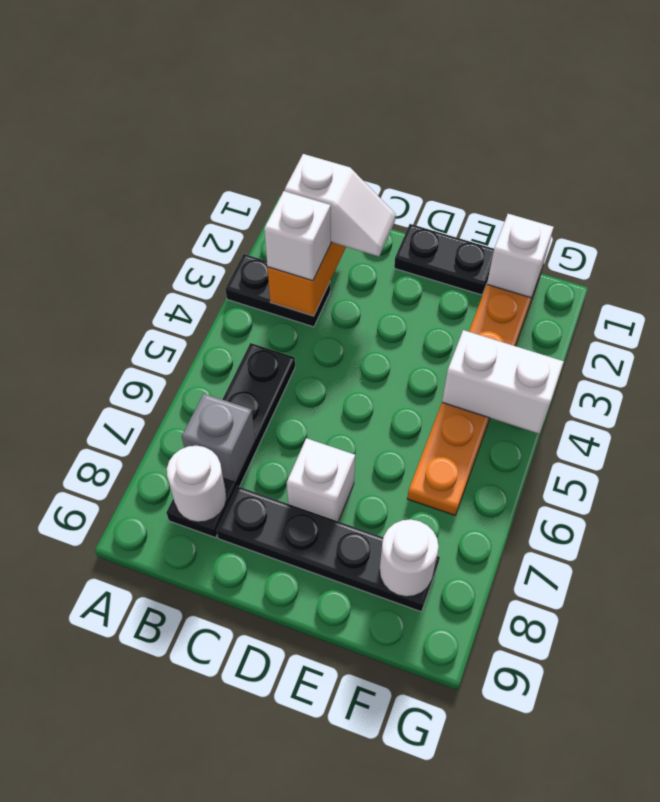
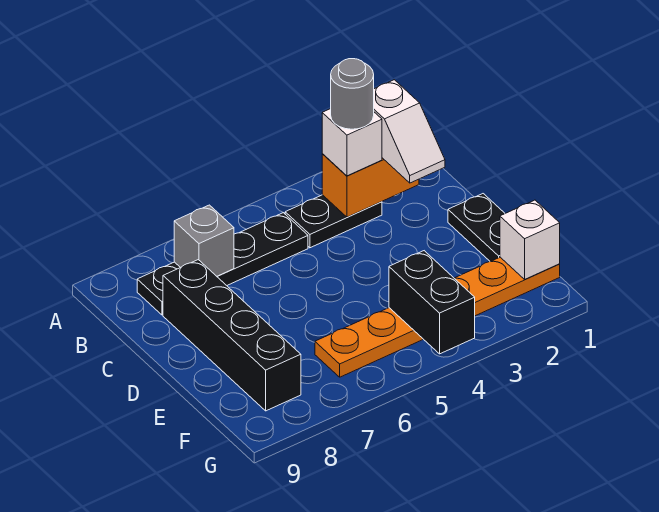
black 1x2 plate [225,254,330,327] -> black 1x2 plate turned to [285,195,382,248]
none -> grey 1x1 round brick [331,59,374,129]
white 1x1 round brick [167,446,226,522] -> none
black 1x4 plate [216,486,440,612] -> black 1x4 brick [163,260,301,411]
white 1x1 brick [287,438,355,521] -> none
white 1x2 brick [442,330,564,434] -> black 1x2 brick [389,251,475,354]
white 1x1 round brick [380,519,439,597] -> none

